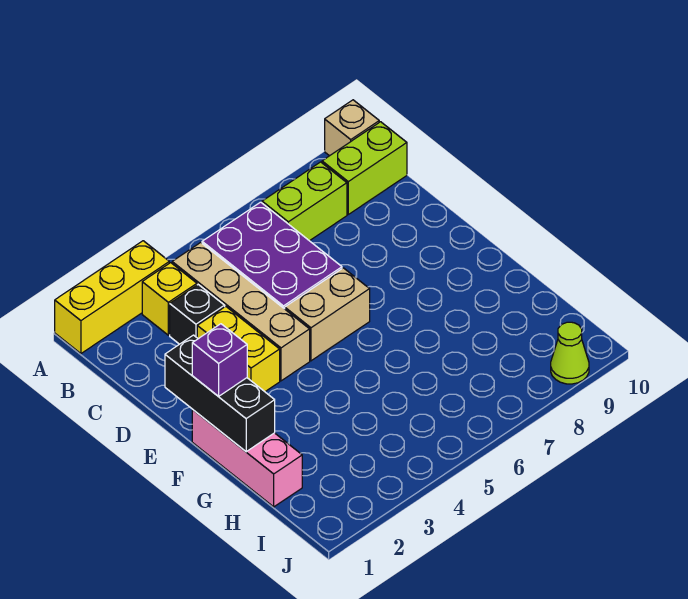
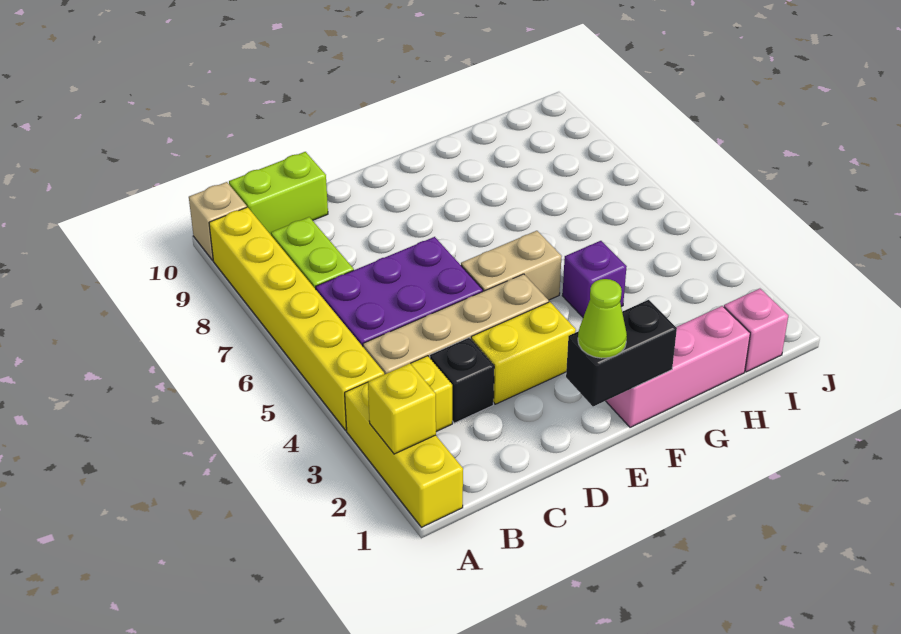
none -> yellow 1x1 brick [368,364,436,454]
none -> yellow 1x6 brick [209,207,384,430]
lime 1x2 brick [322,122,407,214] -> lime 1x2 brick turned to [229,152,328,235]
black 1x3 brick [165,335,275,452] -> black 1x2 brick [566,300,677,406]
tan 1x2 brick [285,268,370,361] -> tan 1x2 brick turned to [461,231,562,300]
purple 1x1 brick [192,324,247,396] -> purple 1x1 brick moved to [562,241,627,317]
none -> pink 1x1 brick [724,289,788,372]
lime 1x1 cone [551,322,589,384] -> lime 1x1 cone moved to [578,279,627,358]

